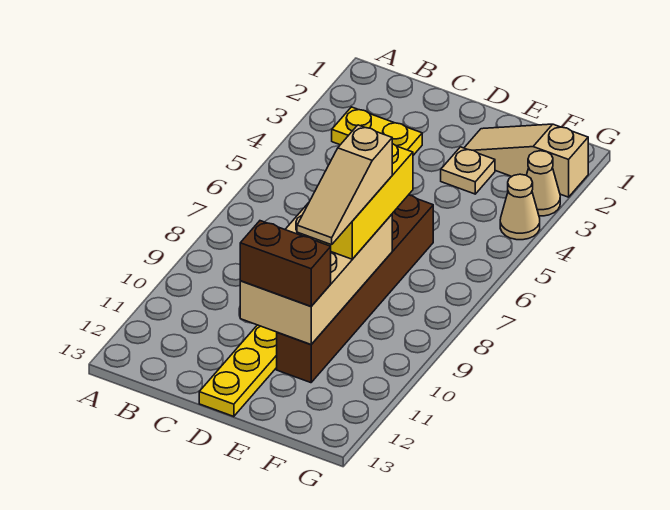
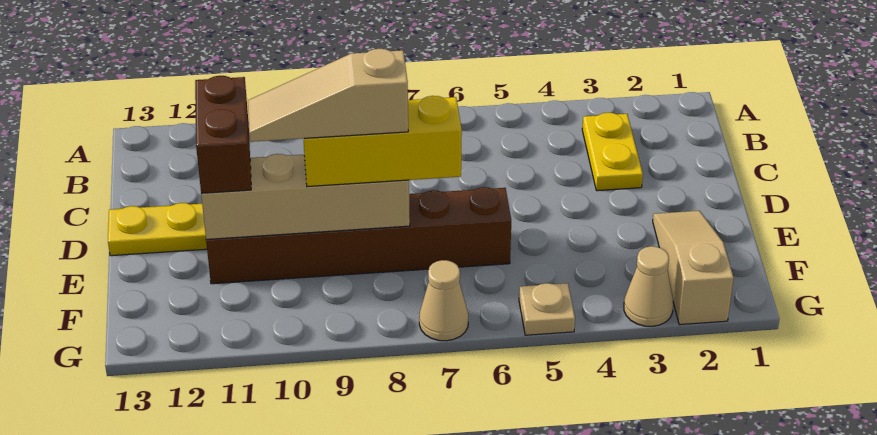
tan 2x4 brick [240,203,392,345] -> tan 1x4 brick [201,154,410,239]
tan 1x1 plate [441,147,495,194] -> tan 1x1 plate moved to [519,283,575,335]
tan 1x1 cone [500,174,540,240] -> tan 1x1 cone moved to [419,260,468,341]

